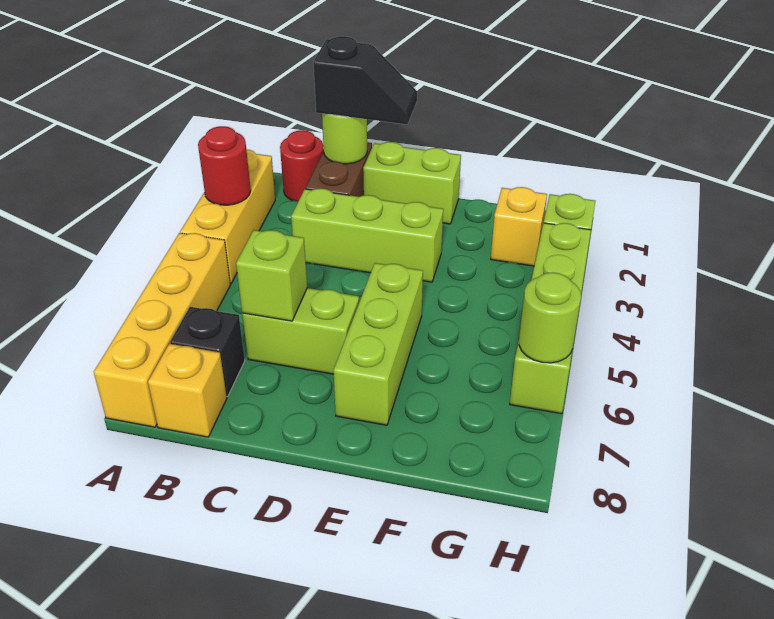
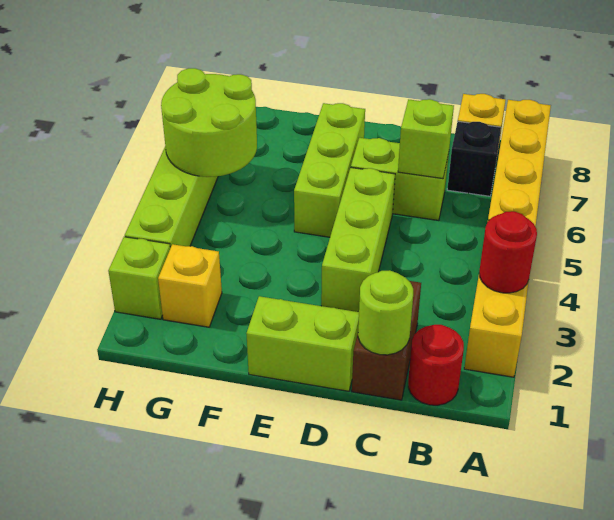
black 1x2 slope [313,36,417,124] -> none
lime 1x3 brick [291,188,443,282] -> lime 1x3 brick turned to [321,168,395,312]
lime 1x1 round brick [519,272,581,363] -> lime 2x2 round brick [161,68,257,177]

